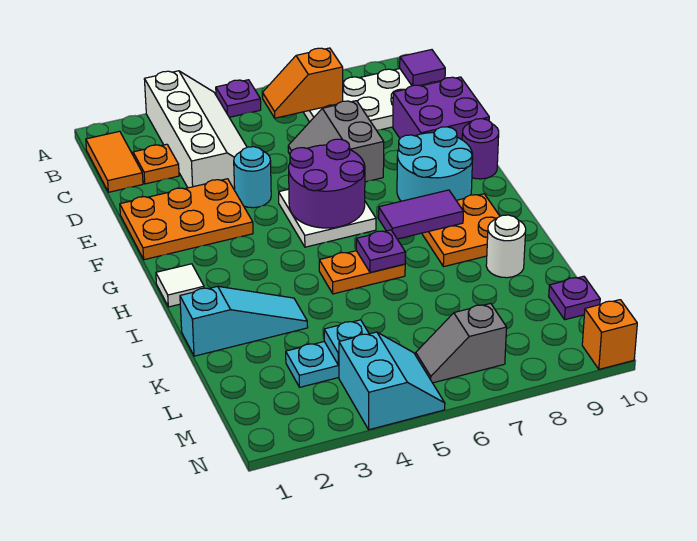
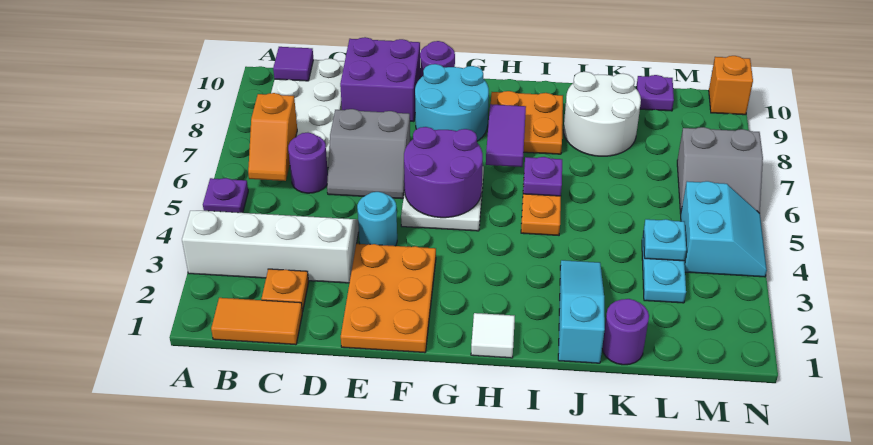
none -> purple 1x1 round brick [288,133,328,193]
white 1x1 round brick [486,215,526,278] -> white 2x2 round brick [564,72,641,156]
none -> purple 1x1 round brick [602,299,649,365]
cyan 2x2 slope [339,332,445,430] -> cyan 2x2 slope turned to [681,181,767,277]
grey 1x2 slope [416,303,507,383] -> grey 2x2 slope [677,127,763,214]

